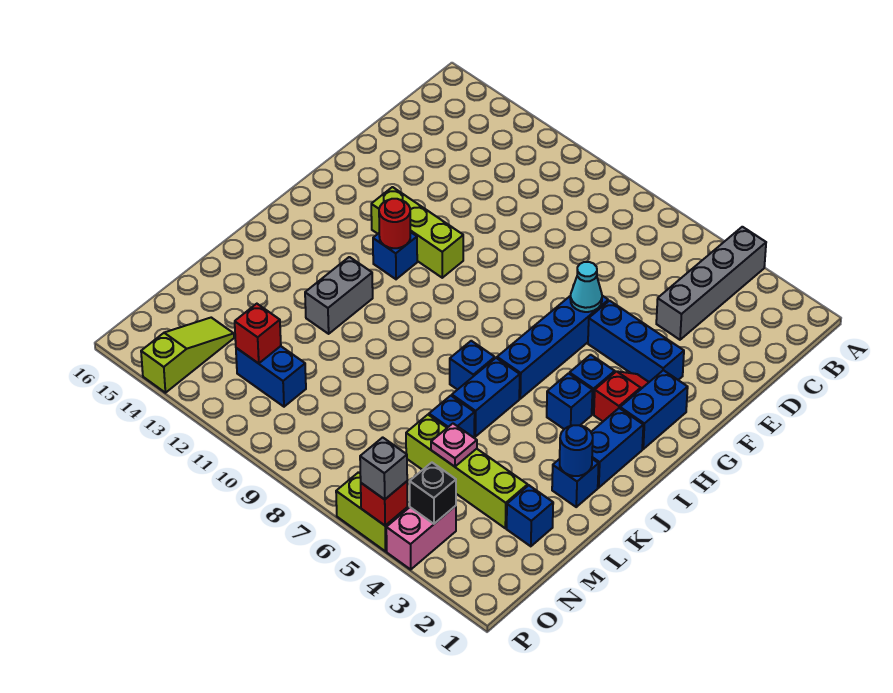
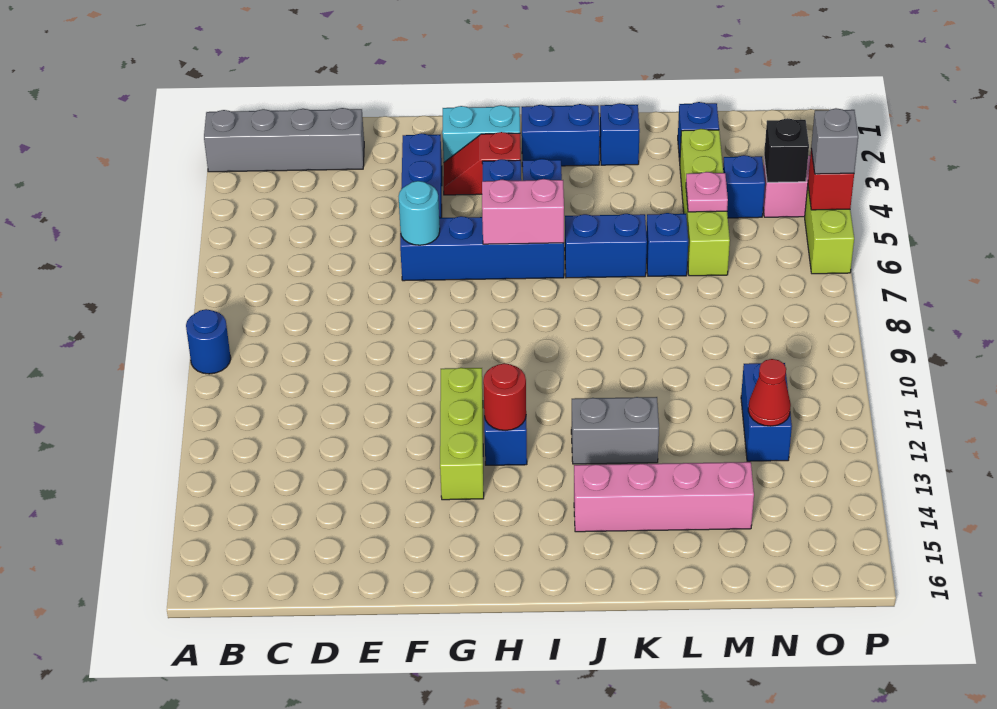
grey 1x4 brick [656,227,766,340] -> grey 1x4 brick moved to [204,108,364,172]
cyan 1x1 cone [570,262,602,312] -> cyan 1x1 round brick [399,181,440,245]
blue 1x2 brick [620,370,688,449] -> cyan 1x2 brick [442,105,520,162]
none -> pink 1x2 brick [482,179,564,244]
blue 1x1 brick [450,341,495,390] -> blue 1x1 brick moved to [723,155,765,218]
none -> pink 1x4 brick [574,462,754,532]
blue 1x1 round brick [560,425,593,476] -> blue 1x1 round brick moved to [186,309,231,374]
red 1x1 brick [235,304,281,363] -> red 1x1 cone [748,359,791,426]
lime 1x3 slope [141,318,234,393] -> none

